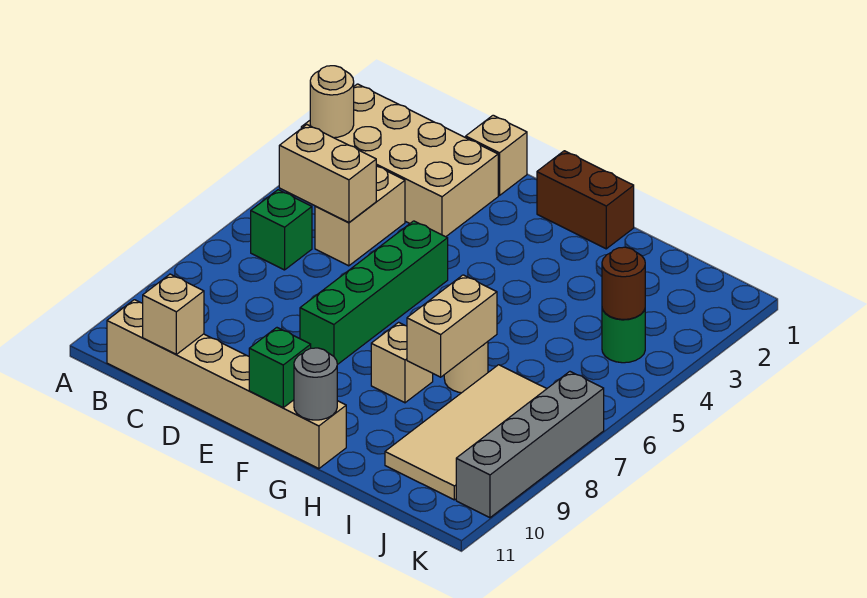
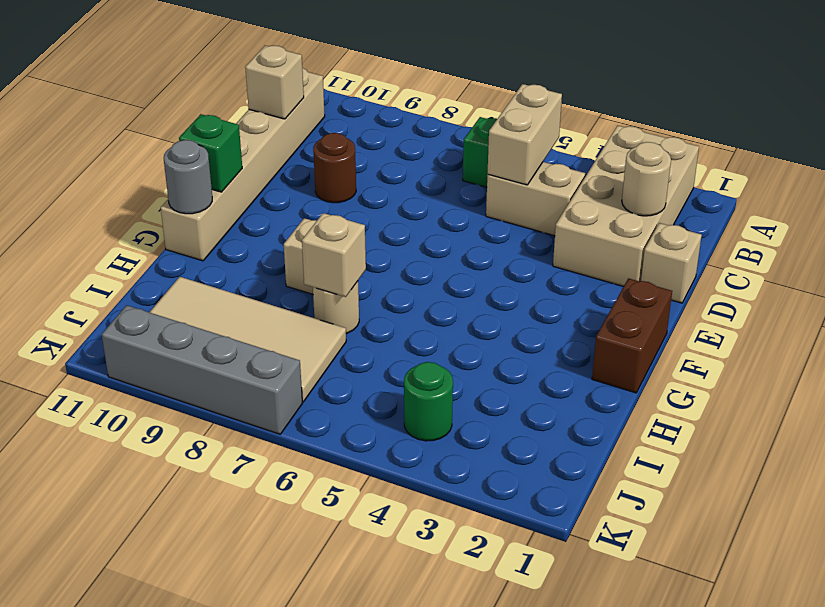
tan 1x1 round brick [310,66,354,138] -> tan 1x1 round brick moved to [622,142,671,216]
green 1x4 brick [300,221,448,365] -> none
tan 1x2 brick [407,275,497,377] -> tan 1x1 brick [302,213,366,297]
brown 1x1 round brick [602,247,645,319] -> brown 1x1 round brick moved to [313,133,356,203]

